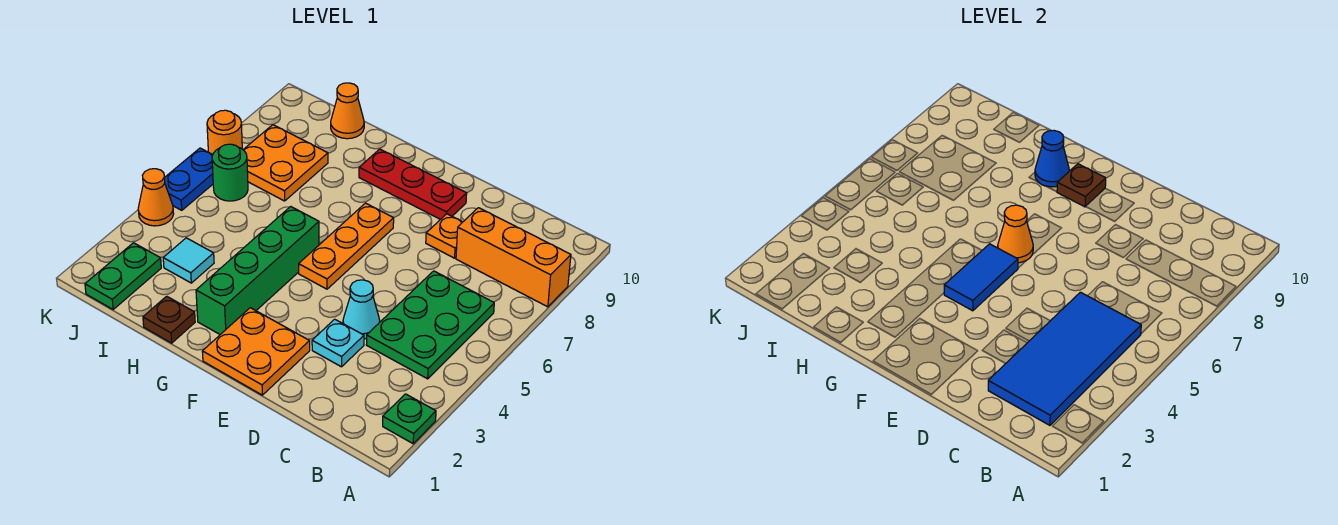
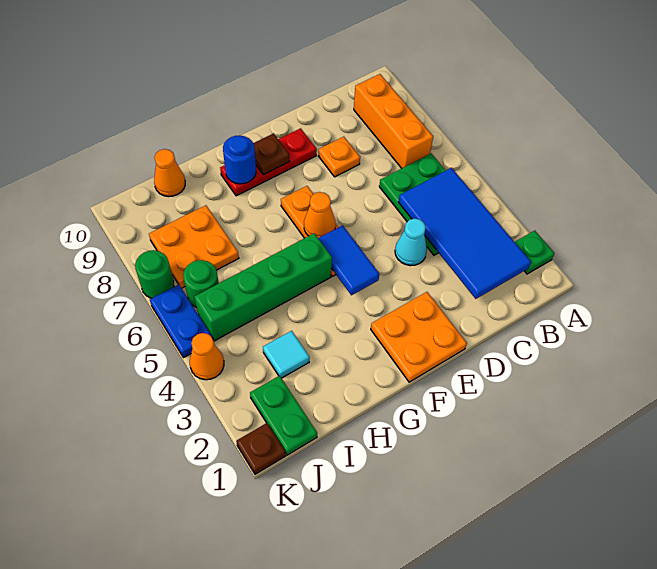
orange 1x3 brick [456,208,571,307] -> orange 1x3 brick turned to [354,74,433,168]
cyan 1x1 plate [312,319,364,367] -> none
green 1x4 brick [196,207,319,335] -> green 1x4 brick turned to [194,233,332,341]
blue 1x1 cone [1035,131,1069,187] -> blue 1x1 round brick [223,135,256,184]
brown 1x1 plate [143,296,195,343] -> brown 1x1 plate moved to [236,423,286,474]
orange 1x1 round brick [207,110,242,155] -> green 1x1 round brick [135,250,174,298]

